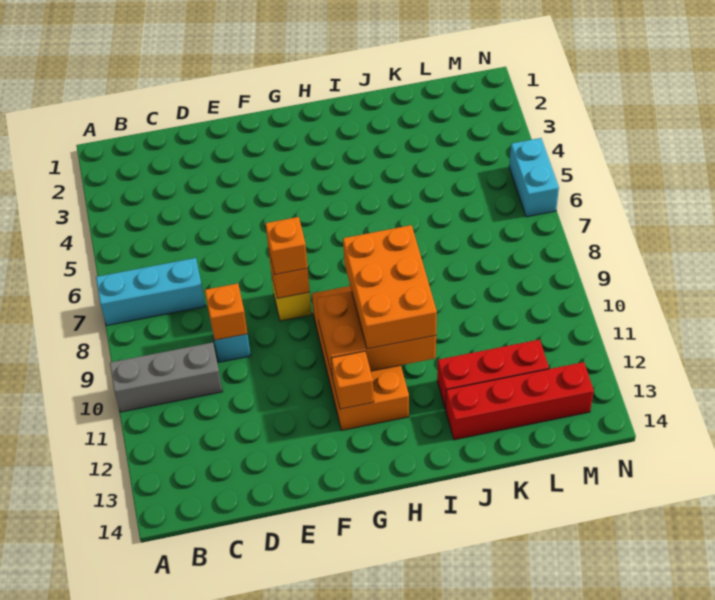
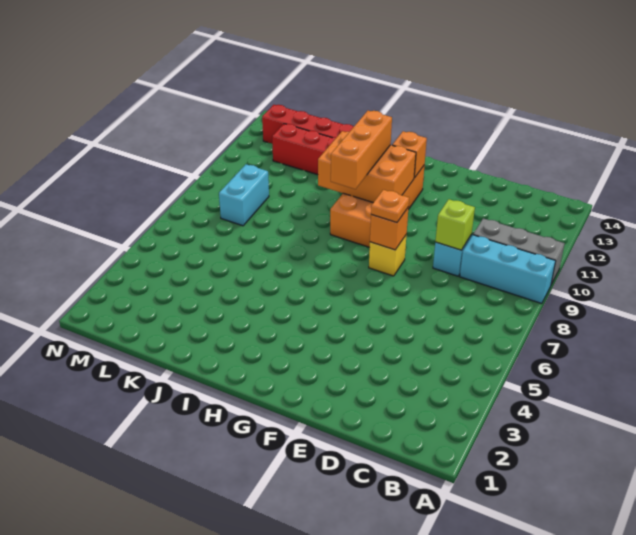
cyan 1x3 brick [96,258,205,326] -> cyan 1x3 brick moved to [460,235,556,304]
orange 1x1 brick [205,283,247,340] -> lime 1x1 brick [435,199,475,250]
orange 1x1 brick [265,217,308,275] -> orange 1x1 plate [371,190,409,222]
orange 2x3 brick [343,225,437,349] -> orange 1x3 brick [331,111,392,189]
cyan 1x2 brick [509,138,559,217] -> cyan 1x2 brick moved to [219,164,269,226]

